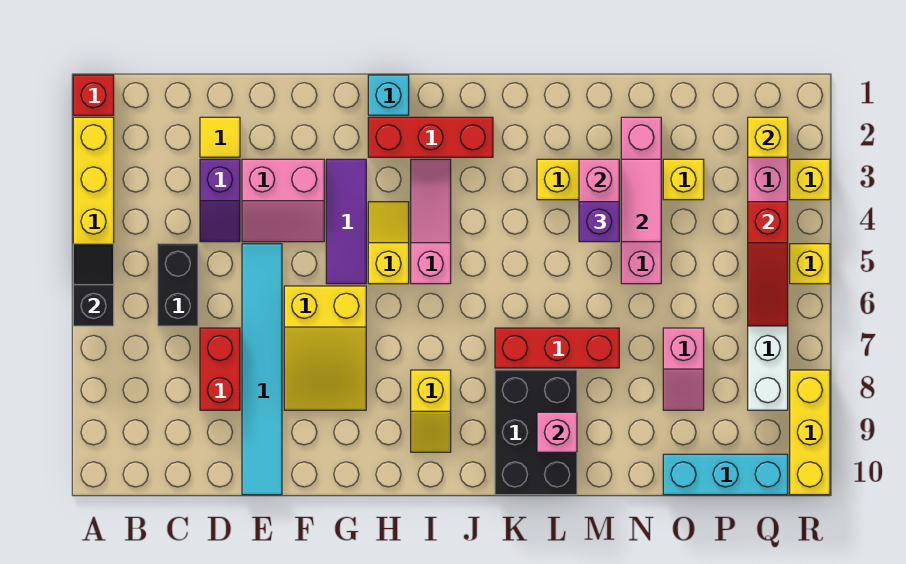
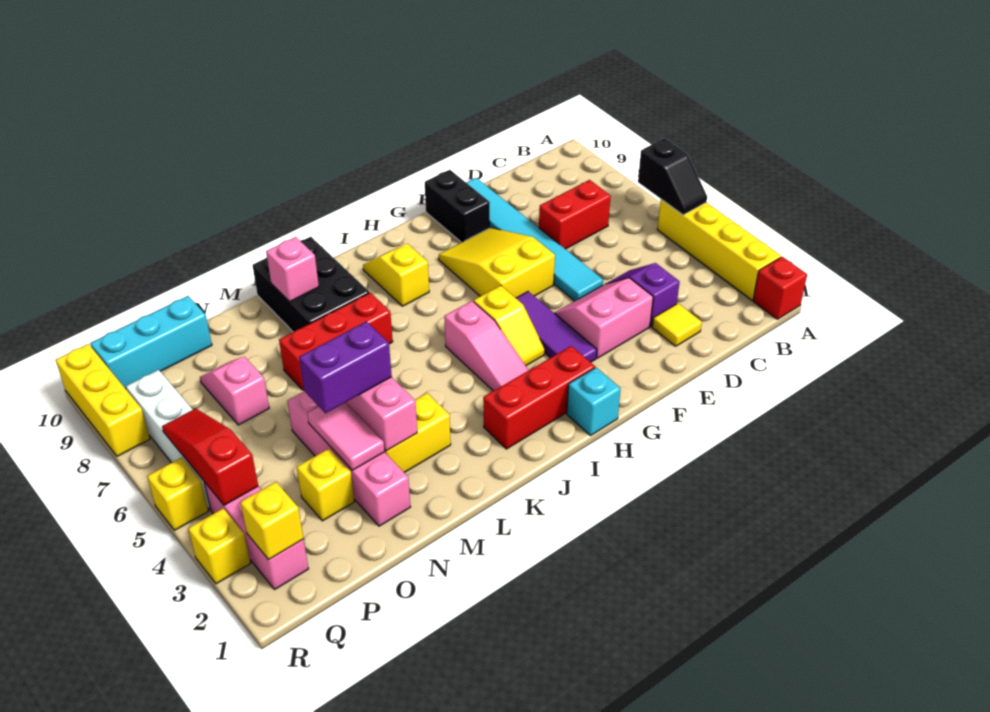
black 1x2 brick [158,244,198,326] -> black 1x2 brick moved to [425,170,490,243]
red 1x2 brick [200,328,240,410] -> red 1x2 brick turned to [539,180,611,249]
purple 1x1 brick [579,202,619,242] -> purple 1x2 brick [299,321,392,413]

